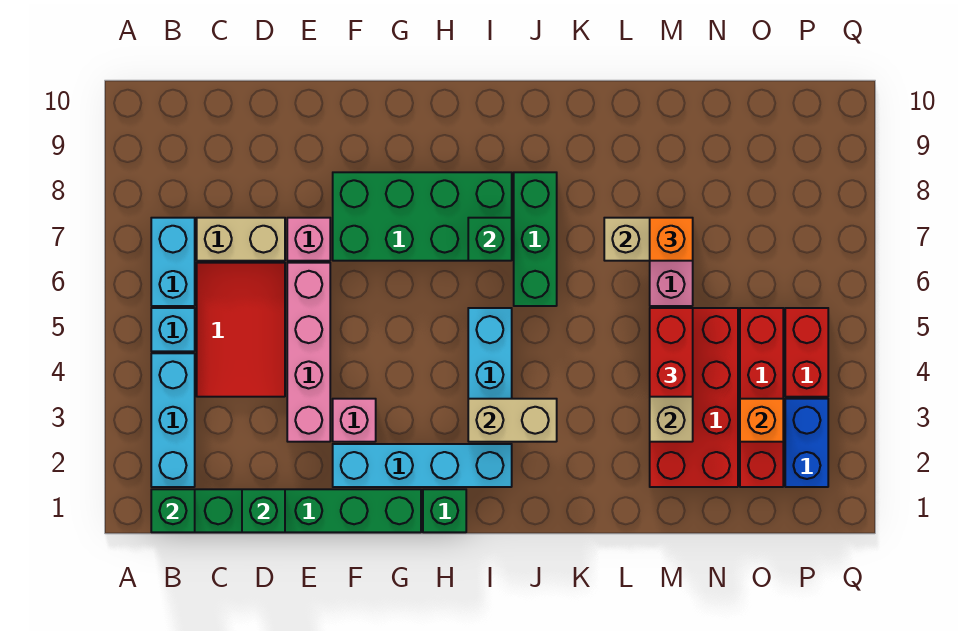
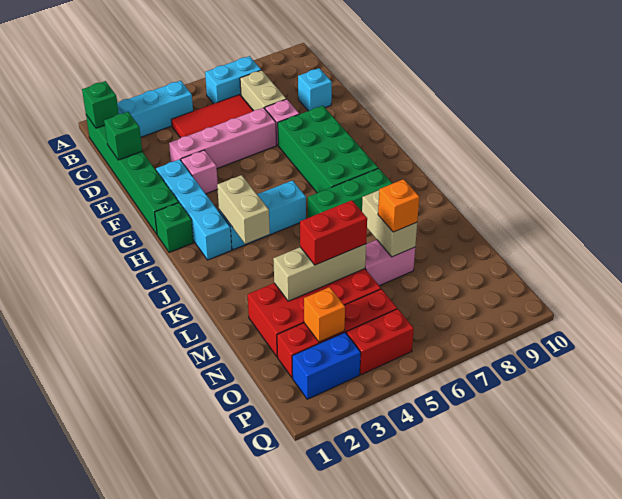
cyan 1x1 brick [151,308,195,351] -> cyan 1x1 brick moved to [298,68,332,111]
green 1x1 brick [468,218,512,261] -> none

